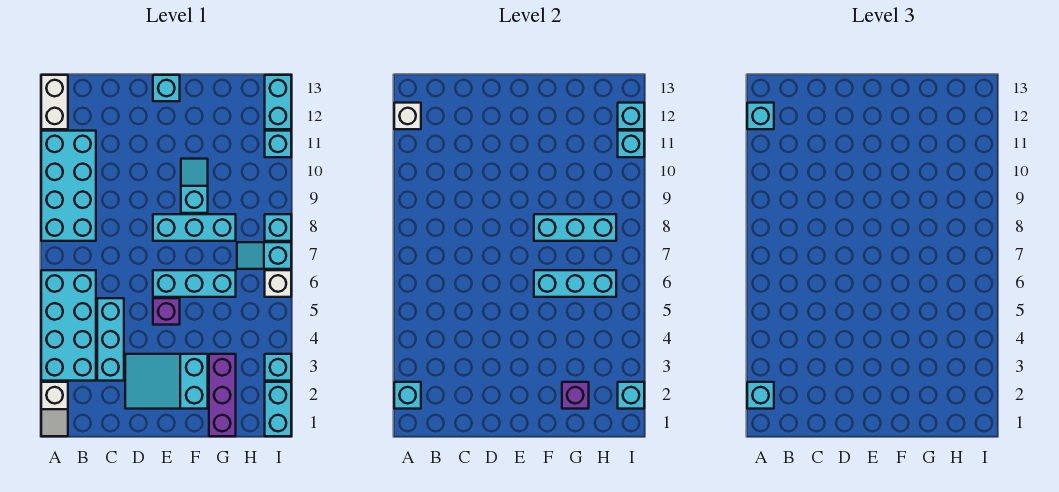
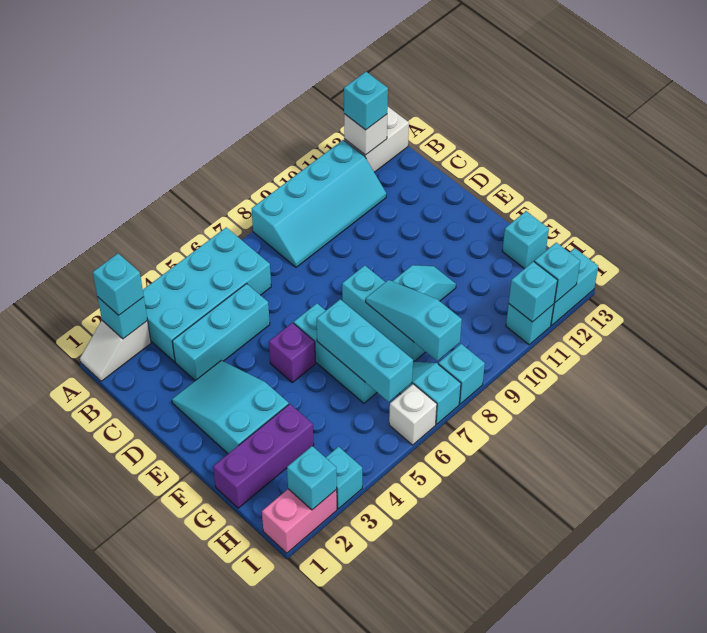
cyan 2x4 brick [41,131,96,241] -> cyan 2x4 slope [252,140,386,267]
cyan 1x1 brick [153,75,180,101] -> cyan 1x1 brick moved to [502,211,549,269]
cyan 1x3 brick [534,214,616,241] -> cyan 1x3 slope [366,280,462,361]
purple 1x1 brick [562,382,589,409] -> none
cyan 1x2 brick [265,382,291,436] -> pink 1x2 brick [262,489,337,553]

